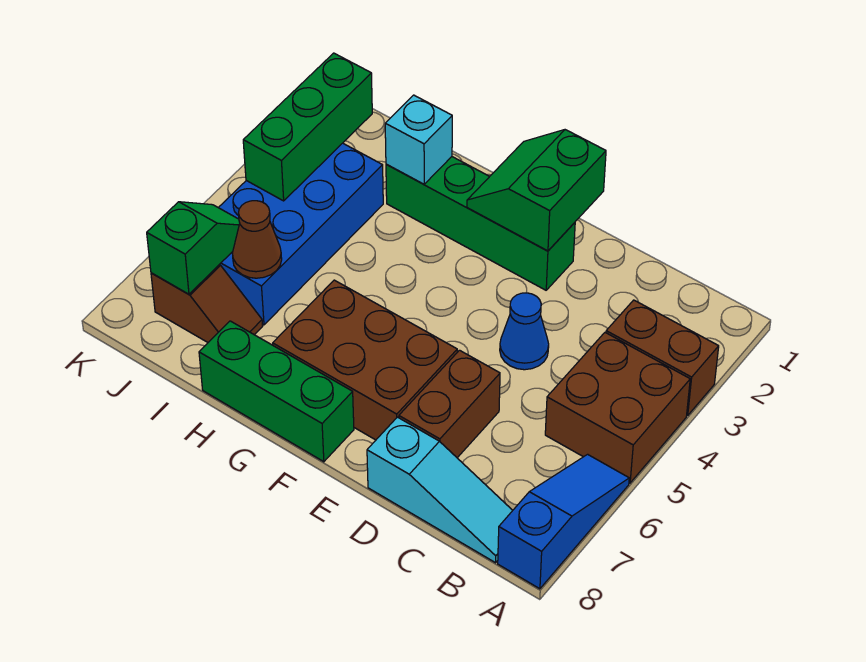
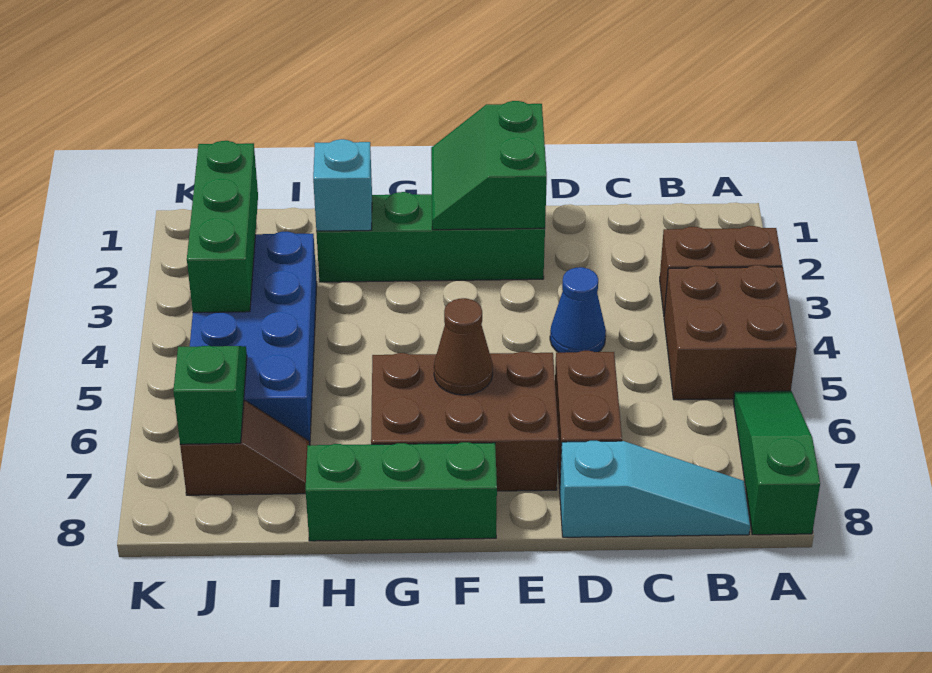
blue 1x3 slope [498,454,629,589] -> green 1x3 slope [733,391,820,535]
brown 1x1 cone [232,201,282,278] -> brown 1x1 cone moved to [434,298,493,395]

